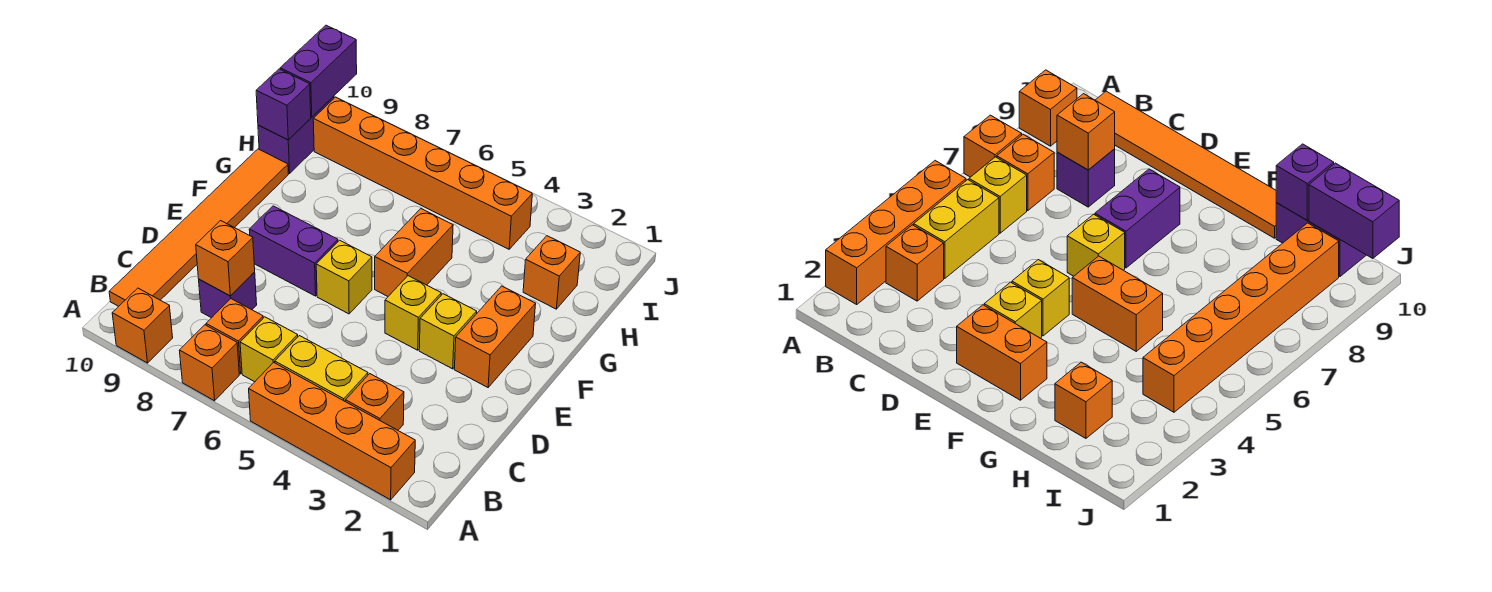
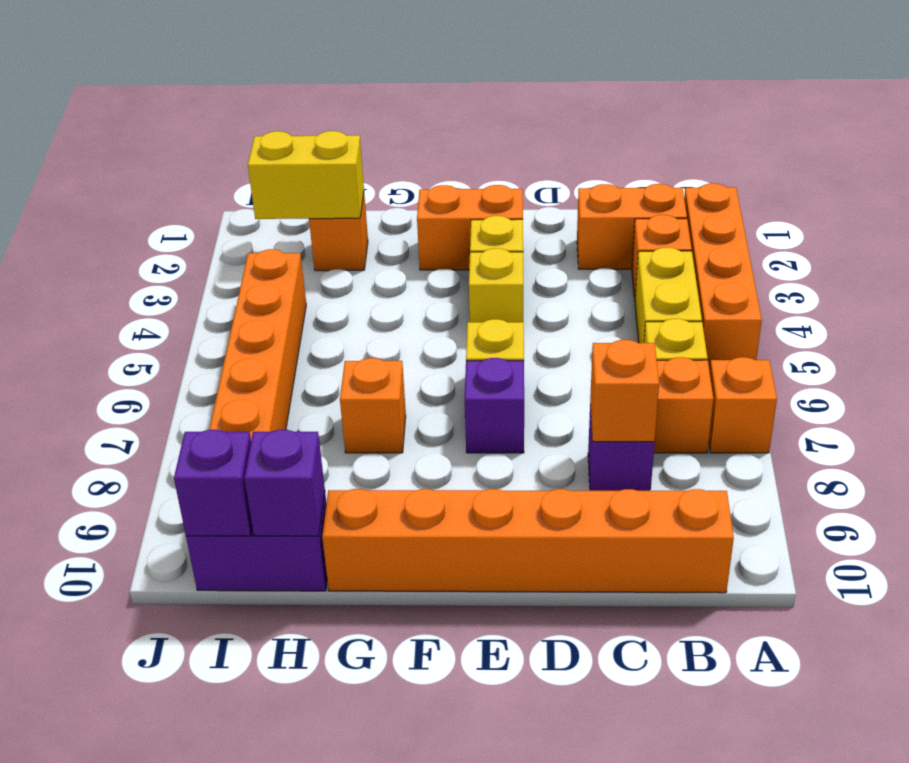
orange 1x1 brick [112,288,173,363] -> orange 1x1 brick moved to [340,358,406,453]
orange 1x6 tile [109,149,288,306] -> orange 1x6 brick [322,489,734,593]
purple 1x2 brick [249,206,338,296] -> purple 1x1 brick [465,358,524,453]
orange 1x2 brick [375,209,453,296] -> orange 1x2 brick moved to [577,184,687,269]
none -> yellow 1x2 brick [248,131,364,219]
purple 1x2 brick [280,25,357,117] -> purple 1x1 brick [174,430,252,536]

